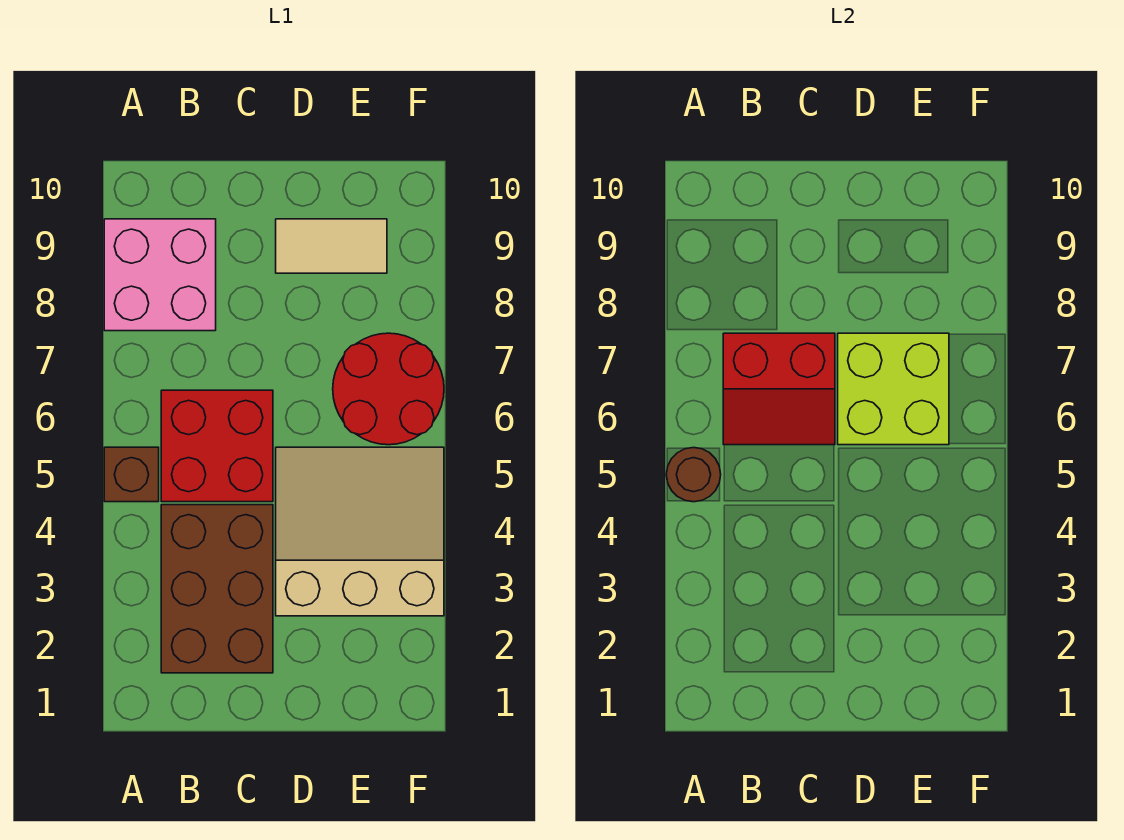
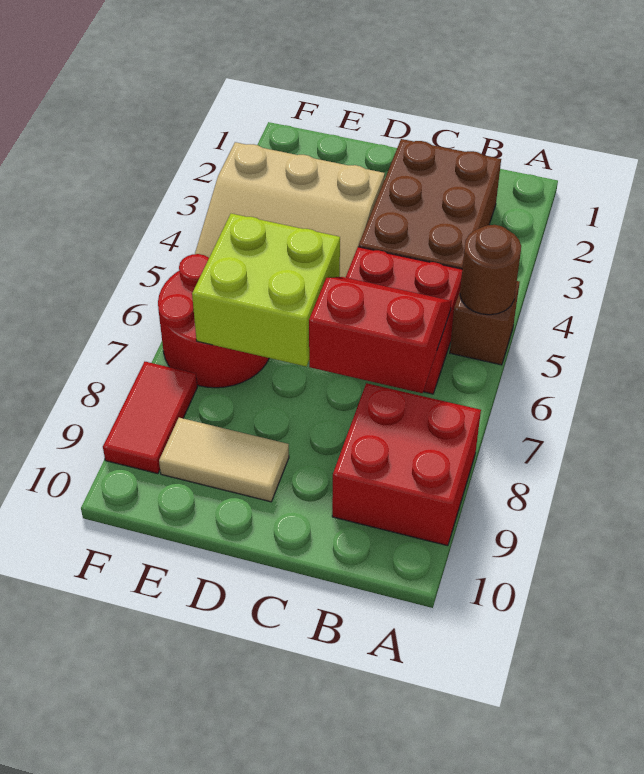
pink 2x2 brick [104,219,216,331] -> red 2x2 brick [332,383,481,546]
none -> red 1x2 tile [103,362,197,474]

